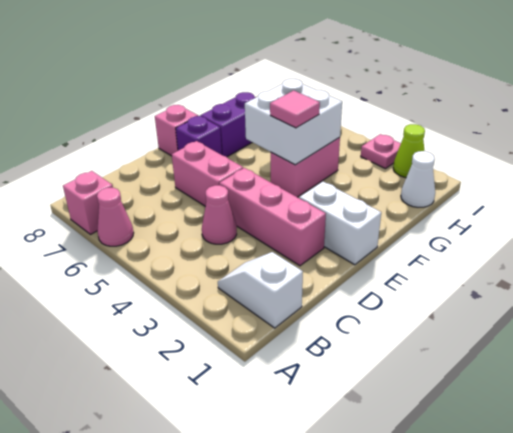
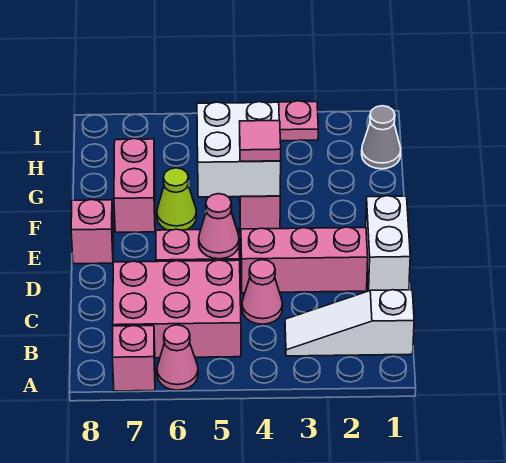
white 1x2 slope [218,252,303,328] -> white 1x3 slope [285,290,414,356]
none -> pink 2x3 brick [113,260,241,358]
none -> pink 1x1 cone [199,194,239,259]
white 1x2 brick [299,181,381,265] -> white 1x2 brick turned to [366,196,410,291]
purple 1x1 brick [176,116,222,155] -> none
purple 1x2 brick [200,92,256,157] -> pink 1x2 brick [114,139,155,232]
white 1x1 cone [401,151,435,207] -> grey 1x1 cone [362,106,401,169]
lime 1x1 cone [393,124,425,178] -> lime 1x1 cone moved to [157,168,197,230]

